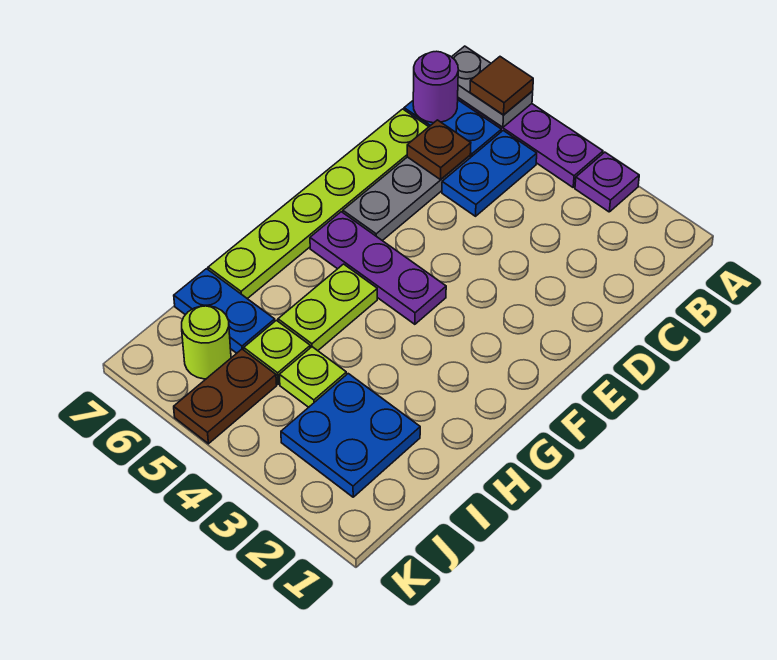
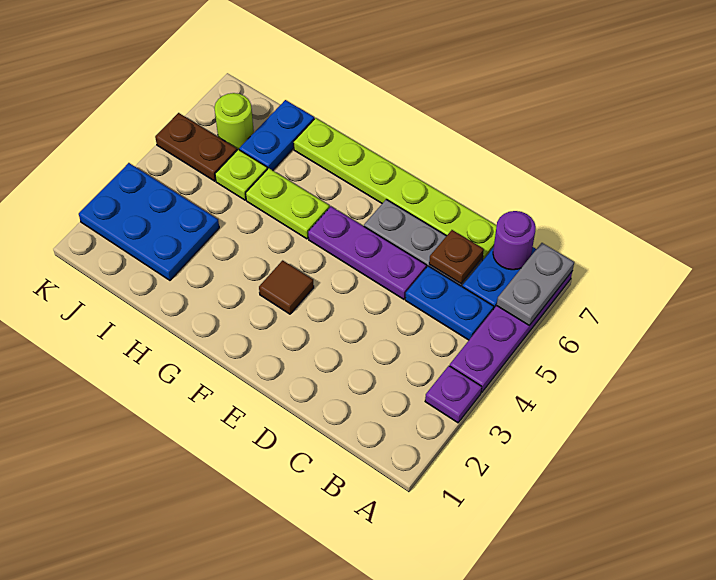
brown 1x1 tile [470,57,533,115] -> brown 1x1 tile moved to [259,260,314,314]
purple 1x3 plate [310,212,446,324] -> purple 1x3 plate turned to [308,207,426,299]
blue 2x2 plate [281,374,420,497] -> blue 2x3 plate [79,163,219,280]
lime 1x1 plate [279,347,347,407] -> none

